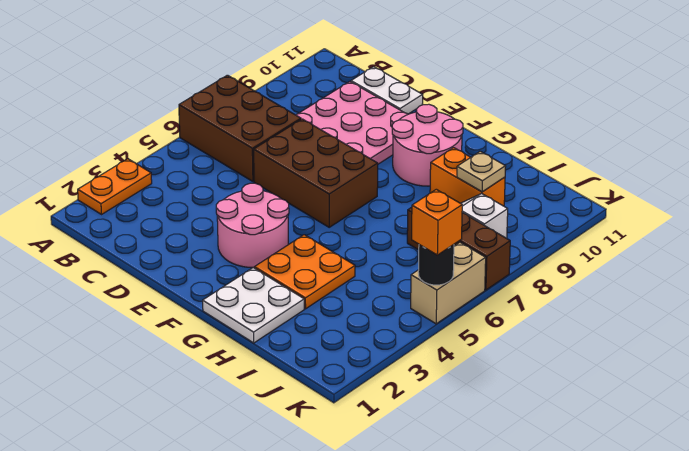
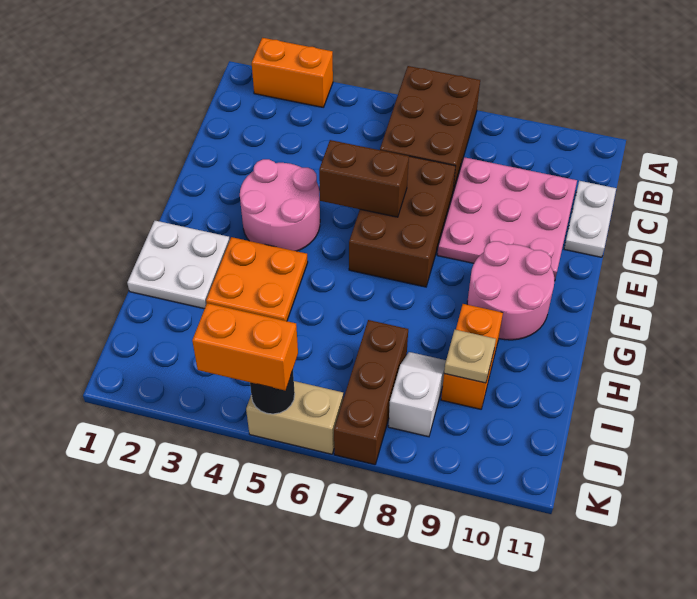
orange 1x2 plate [78,159,152,214] -> orange 1x2 brick [252,38,333,107]
none -> brown 1x2 brick [319,140,409,217]
orange 1x1 brick [412,189,462,255] -> orange 1x2 brick [192,303,298,390]

